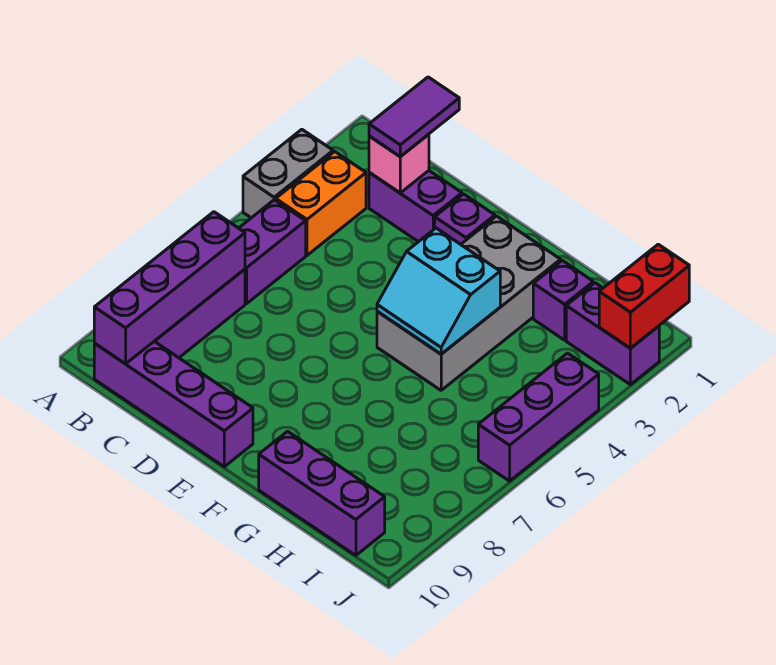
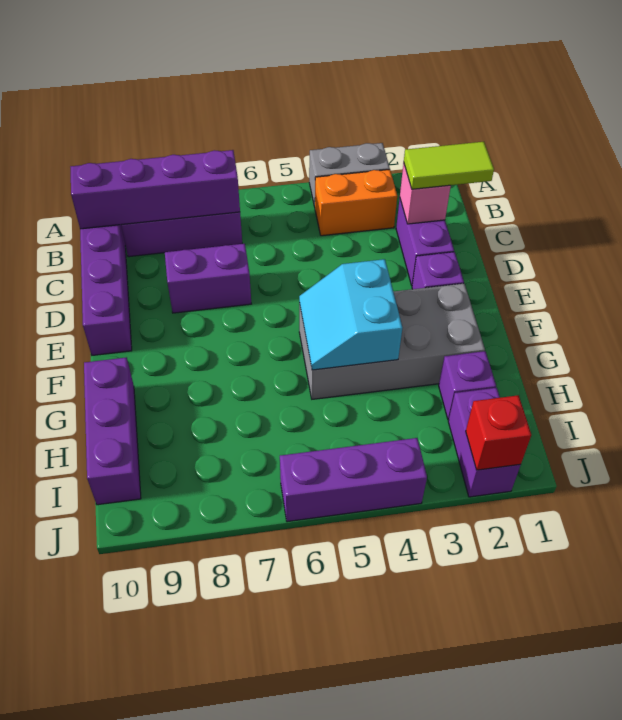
purple 1x2 brick [239,200,306,304] -> purple 1x2 brick moved to [165,244,251,313]
purple 1x2 tile [369,77,459,157] -> lime 1x2 tile [404,142,494,189]
red 1x2 brick [599,244,689,348] -> red 1x1 brick [466,395,531,470]

